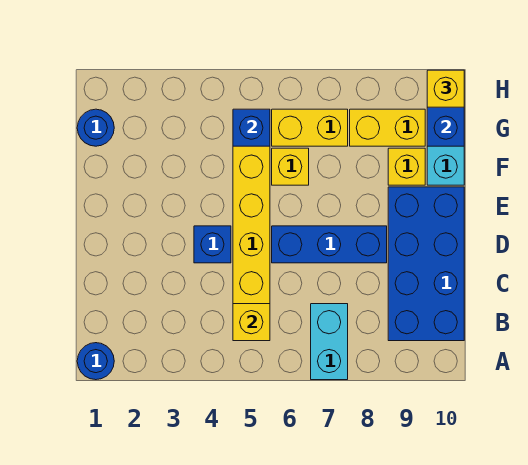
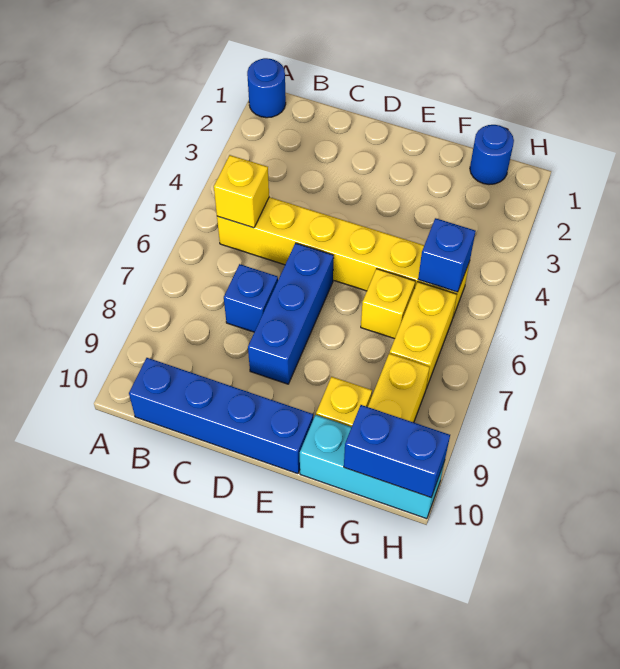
cyan 1x2 brick [311,304,348,380] -> none
blue 2x4 brick [388,187,464,341] -> blue 1x4 brick [129,358,313,474]
blue 1x1 brick [194,226,231,263] -> blue 1x1 brick moved to [224,264,278,332]
yellow 1x1 brick [427,70,464,107] -> none

